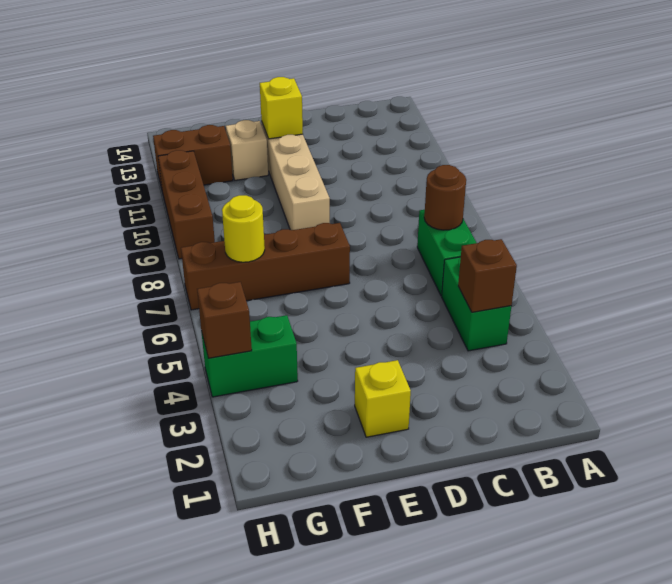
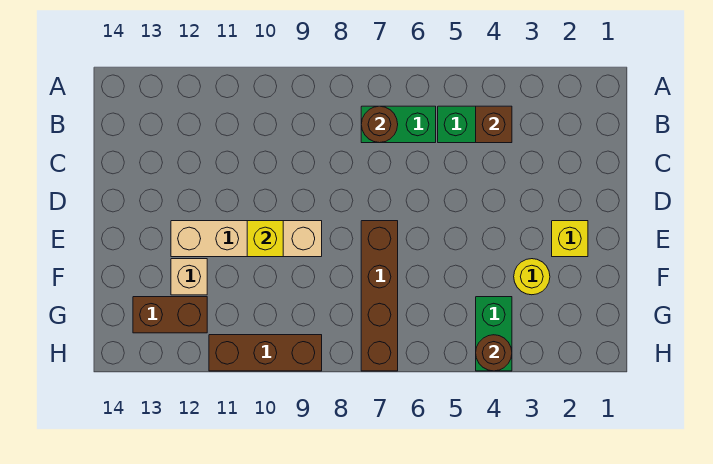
yellow 1x1 brick [260,77,303,139] -> yellow 1x1 brick moved to [247,221,283,257]
yellow 1x1 round brick [222,195,265,262] -> yellow 1x1 round brick moved to [514,259,550,295]
brown 1x2 brick [153,125,233,188] -> brown 1x2 brick turned to [133,297,207,333]
brown 1x1 brick [197,282,252,358] -> brown 1x1 round brick [476,335,512,371]

